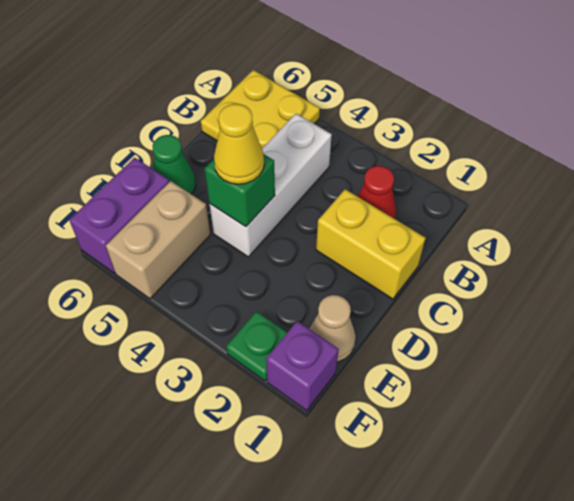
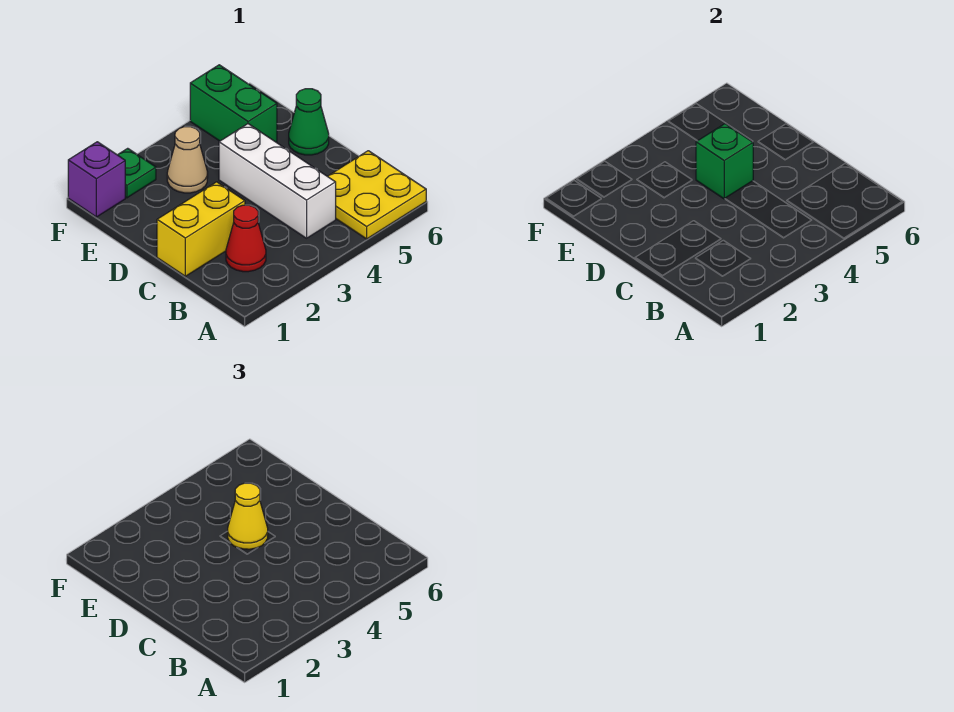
tan 1x1 cone [309,295,356,362] -> tan 1x1 cone moved to [167,127,208,193]
tan 1x2 brick [106,181,211,299] -> green 1x2 brick [190,65,277,142]
purple 1x2 brick [69,158,169,273] -> none

